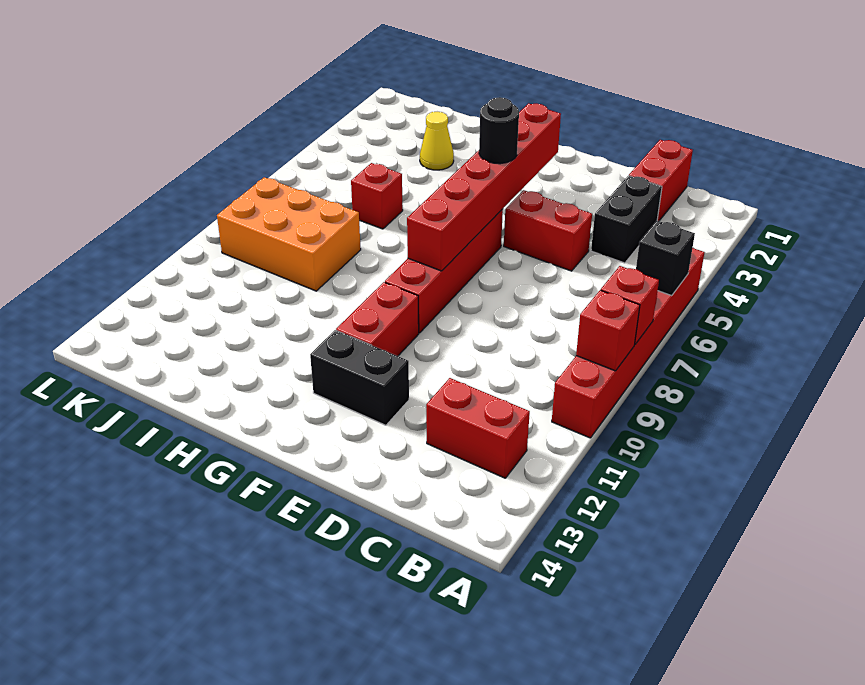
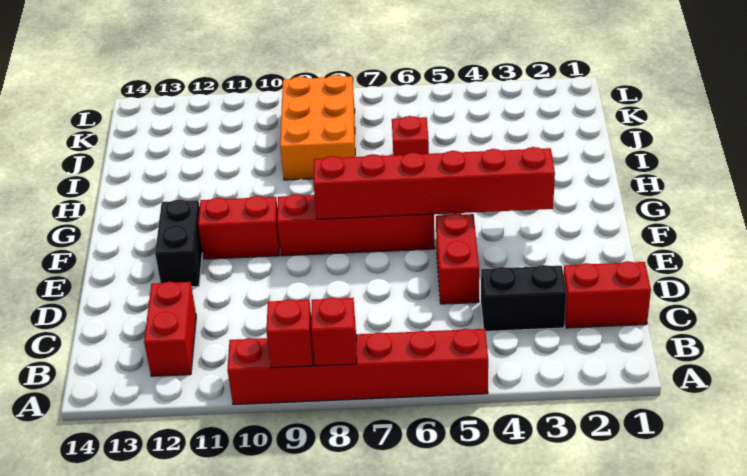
black 1x1 brick [636,221,695,296] -> none
black 1x1 round brick [479,97,519,164] -> none
yellow 1x1 cone [420,112,454,170] -> none

